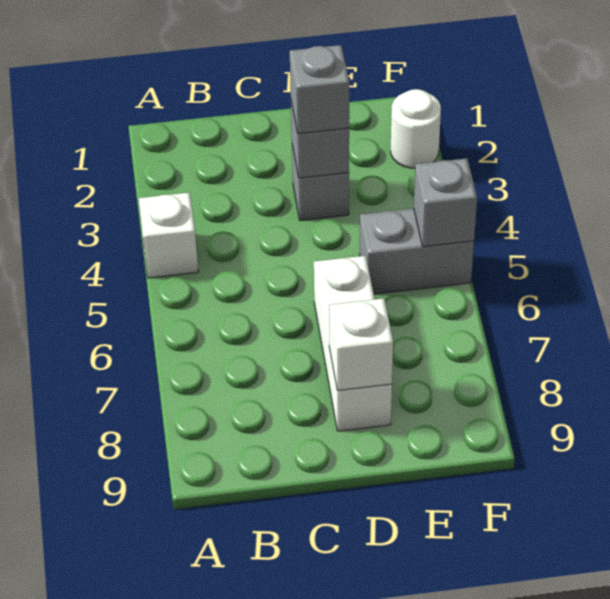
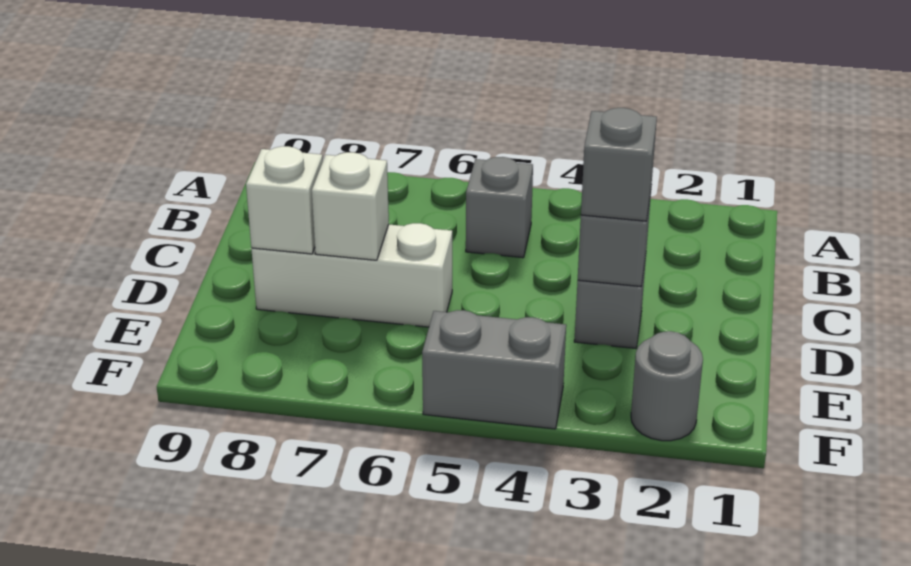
white 1x1 brick [139,193,198,278] -> white 1x1 brick moved to [312,152,389,260]
grey 1x2 brick [360,208,474,294] -> grey 1x2 brick turned to [422,310,566,429]
white 1x1 round brick [391,89,441,168] -> grey 1x1 round brick [631,331,703,441]
grey 1x1 brick [414,158,477,247] -> grey 1x1 brick moved to [466,157,533,258]

